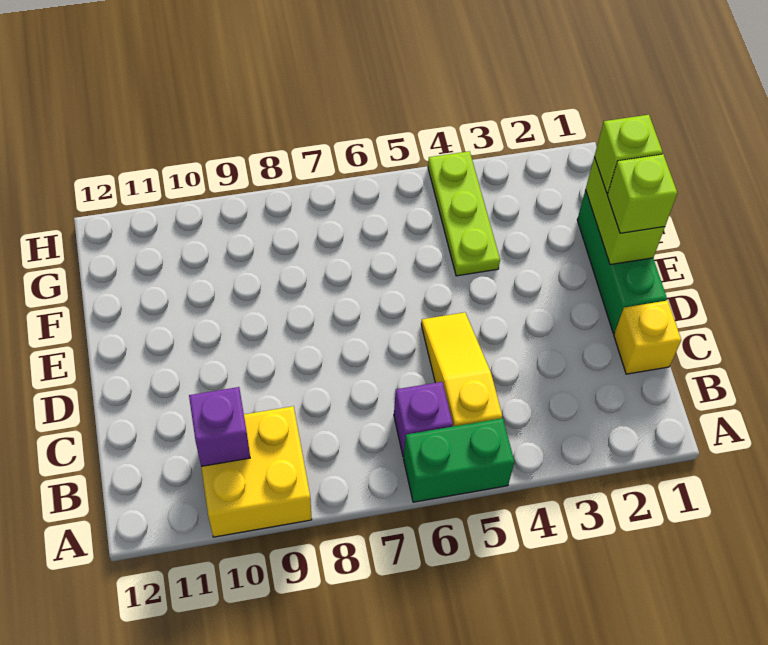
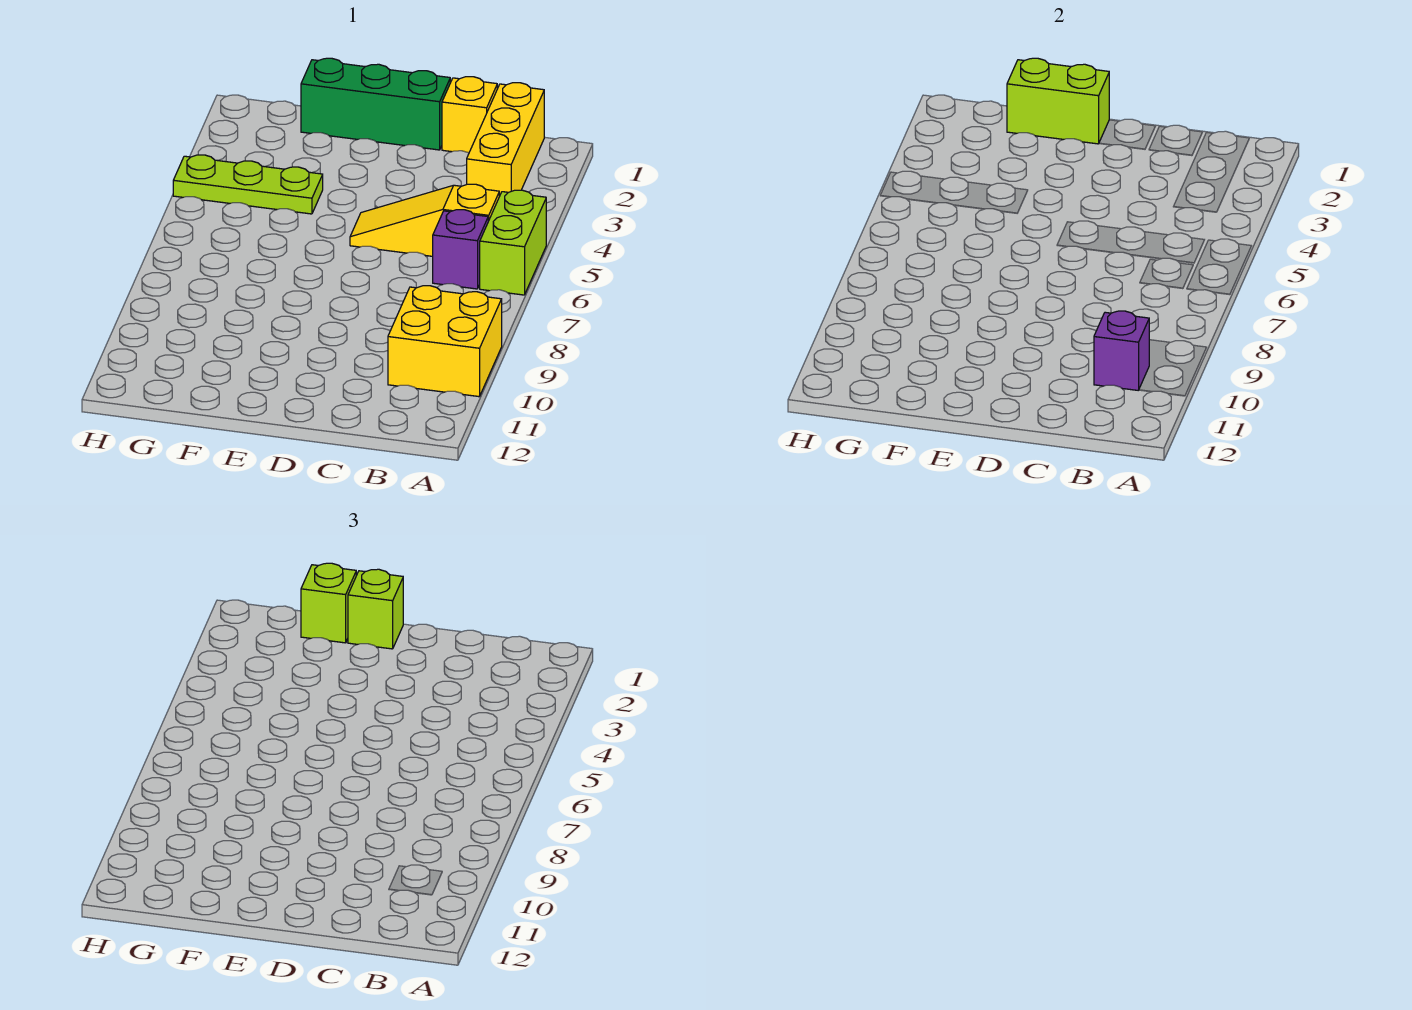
green 1x2 brick [404,418,514,502] -> lime 1x2 brick [480,190,546,295]
none -> yellow 1x3 brick [467,83,544,196]

